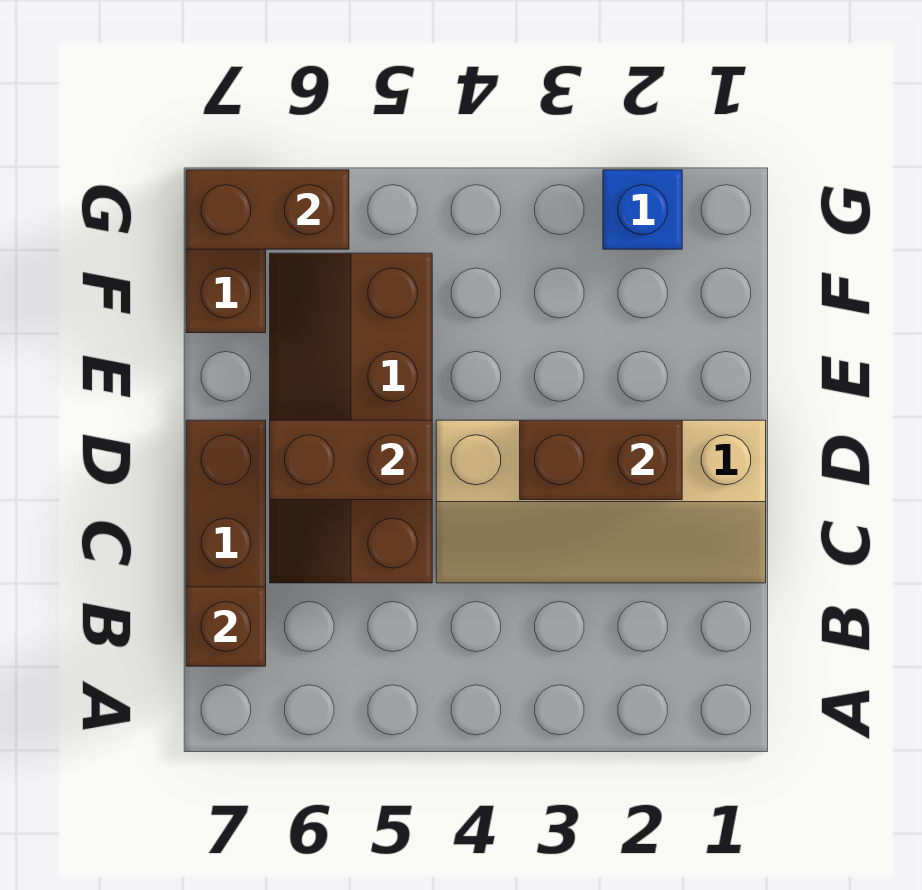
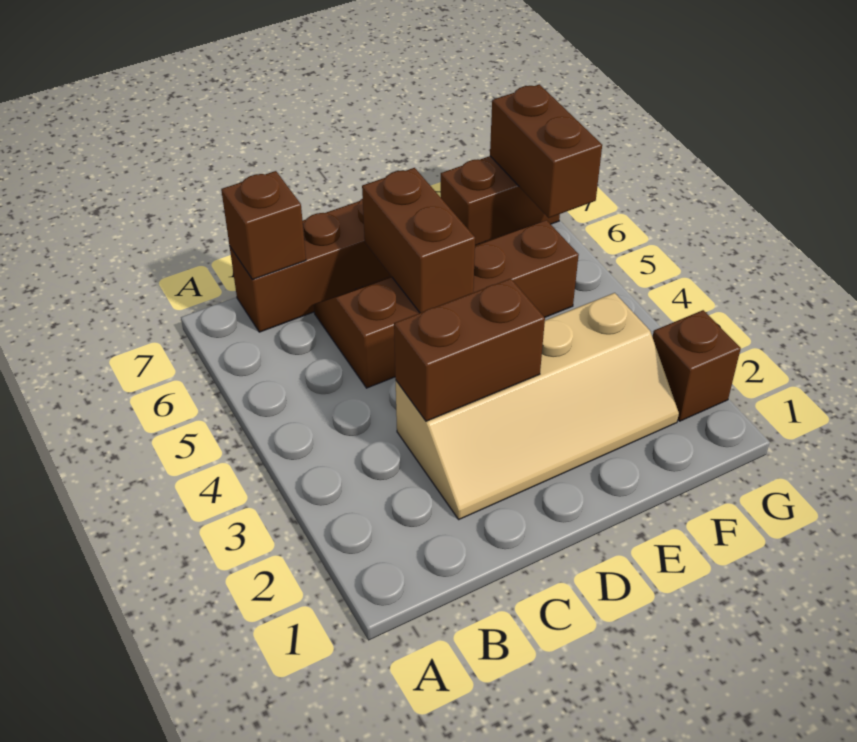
tan 2x4 slope [436,420,766,583] -> tan 2x4 slope turned to [396,293,679,519]
brown 1x2 brick [520,420,682,500] -> brown 1x2 brick turned to [394,279,545,421]
blue 1x1 brick [603,170,682,249] -> brown 1x1 brick [653,310,741,421]

